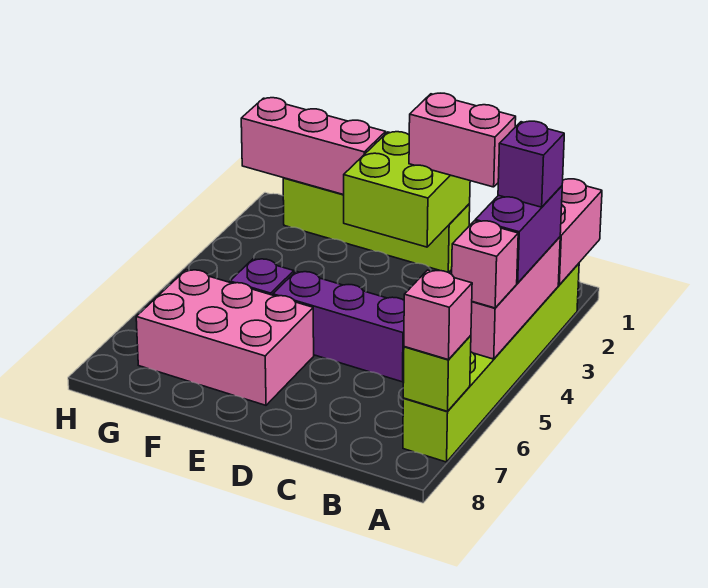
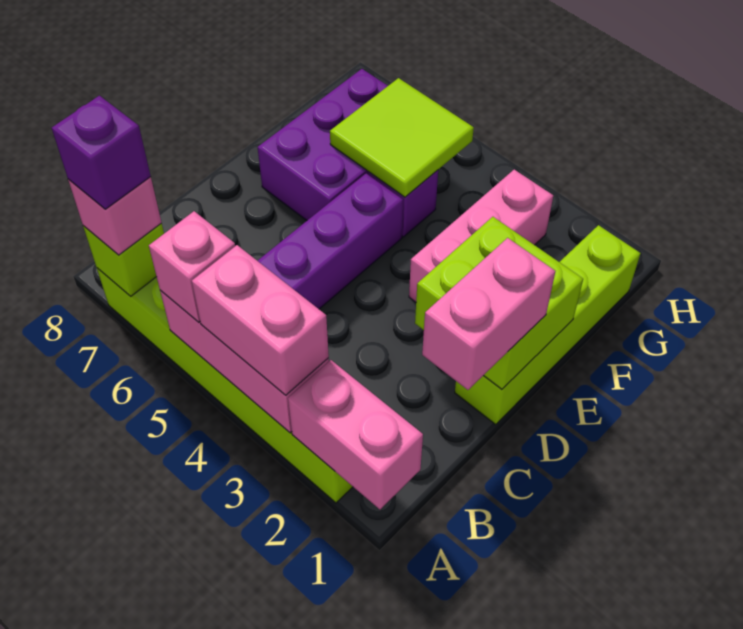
purple 1x2 brick [475,186,562,283] -> pink 1x2 brick [192,245,329,395]
purple 1x1 brick [498,121,564,207] -> purple 1x1 brick moved to [52,96,151,209]
pink 2x3 brick [136,270,314,405] -> purple 2x3 brick [258,69,388,220]
pink 1x3 brick [241,98,386,195] -> pink 1x3 brick moved to [409,170,553,302]
none -> lime 2x2 tile [330,78,474,197]

